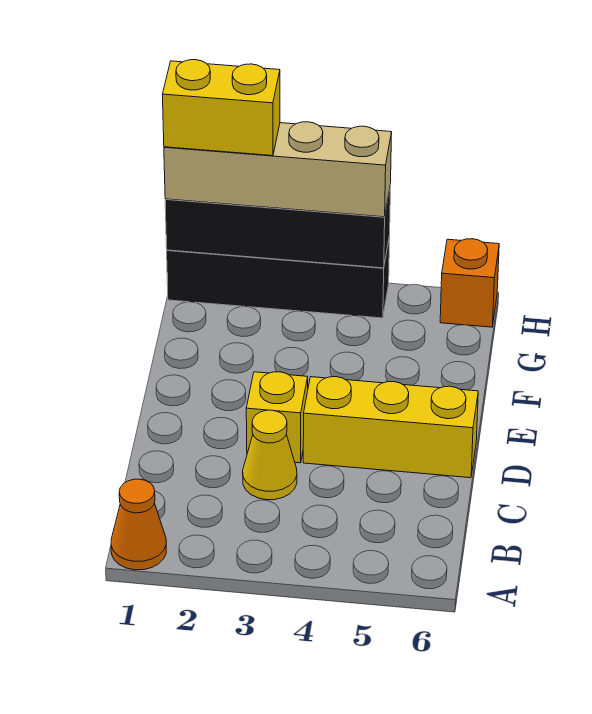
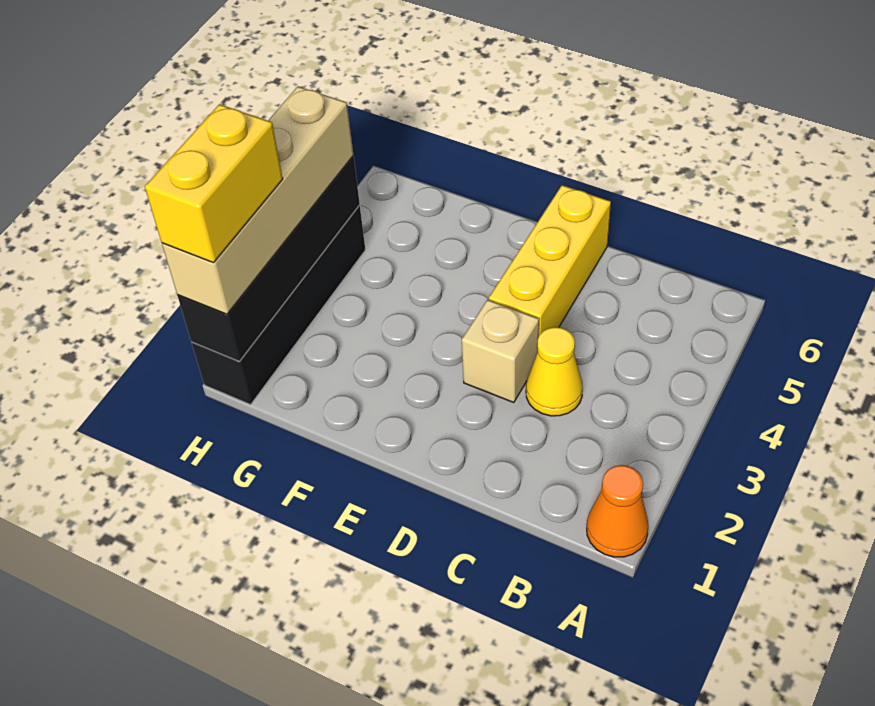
yellow 1x1 brick [246,372,308,463] -> tan 1x1 brick [462,300,539,403]
orange 1x1 brick [440,239,499,327] -> none

